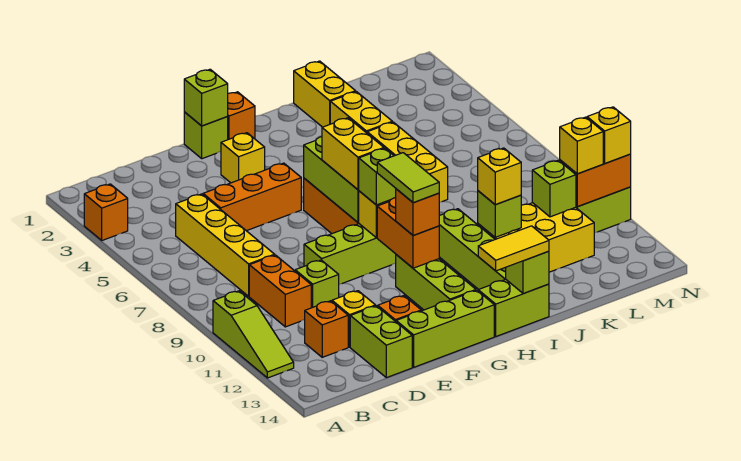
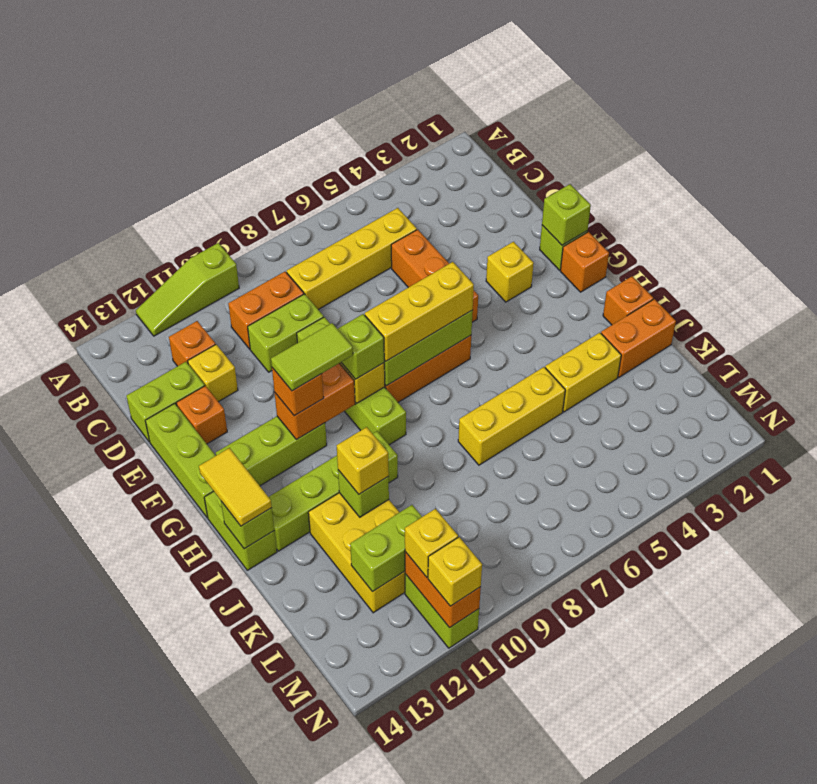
orange 1x1 brick [84,184,128,240] -> orange 1x1 brick moved to [603,276,653,325]
lime 1x1 brick [295,260,339,308] -> lime 1x2 brick [248,294,324,372]
yellow 1x2 brick [322,118,384,190] -> yellow 1x3 brick [365,262,474,361]
yellow 1x2 brick [294,61,356,127] -> orange 1x2 brick [601,299,676,377]
lime 1x1 brick [532,160,576,217] -> lime 1x2 brick [350,505,422,592]

